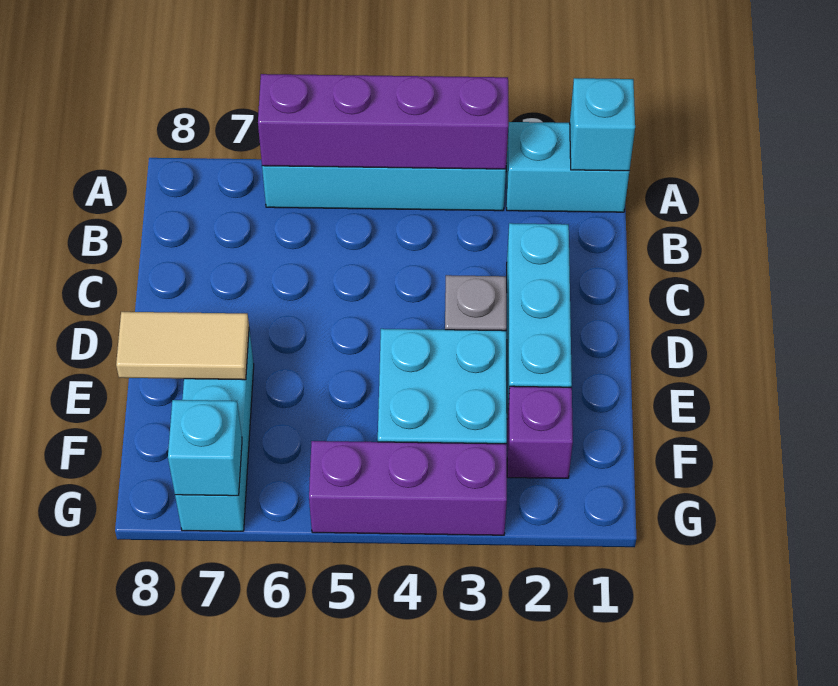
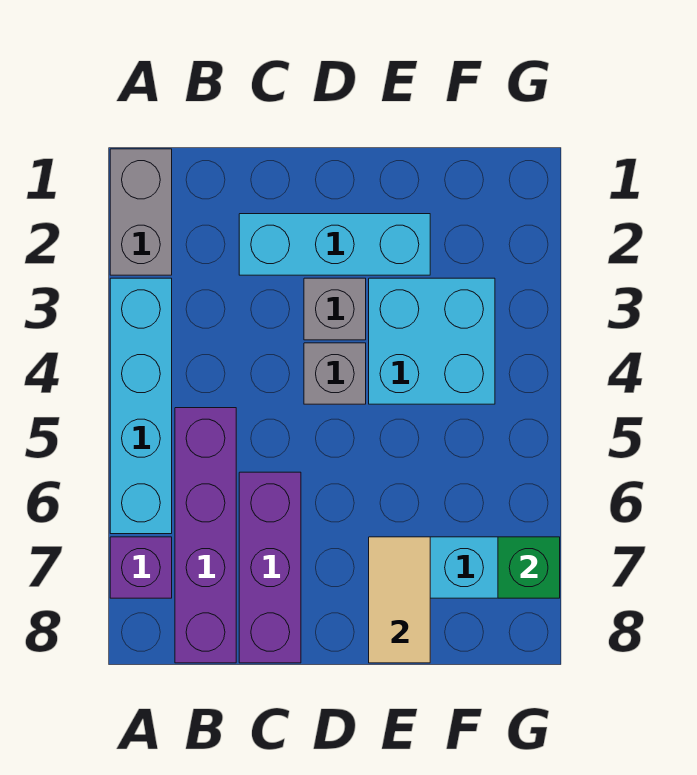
cyan 1x2 brick [506,122,629,212] -> grey 1x2 brick [110,149,172,275]
cyan 1x1 brick [570,78,635,171] -> none
purple 1x4 brick [258,74,508,169] -> purple 1x4 brick moved to [175,408,236,663]
none -> grey 1x1 brick [304,343,366,404]
purple 1x1 brick [507,386,573,478] -> purple 1x1 brick moved to [110,537,172,598]
purple 1x3 brick [309,441,507,535] -> purple 1x3 brick moved to [239,472,301,663]
cyan 1x1 brick [168,400,242,496] -> green 1x1 brick [498,537,560,598]

